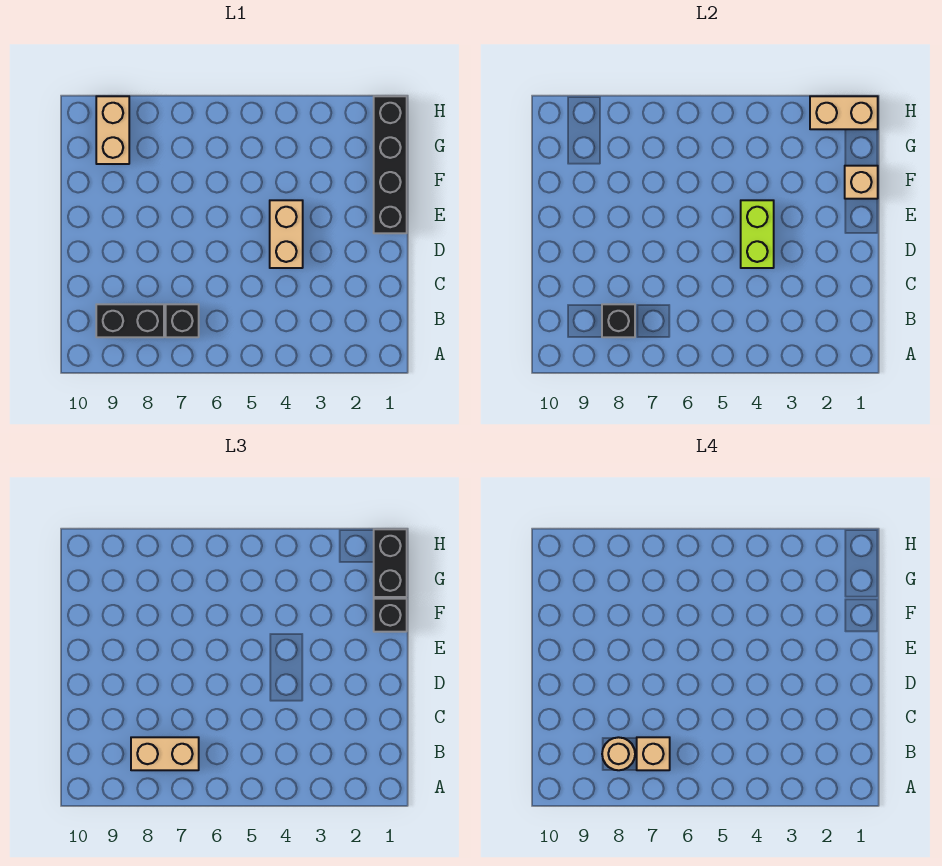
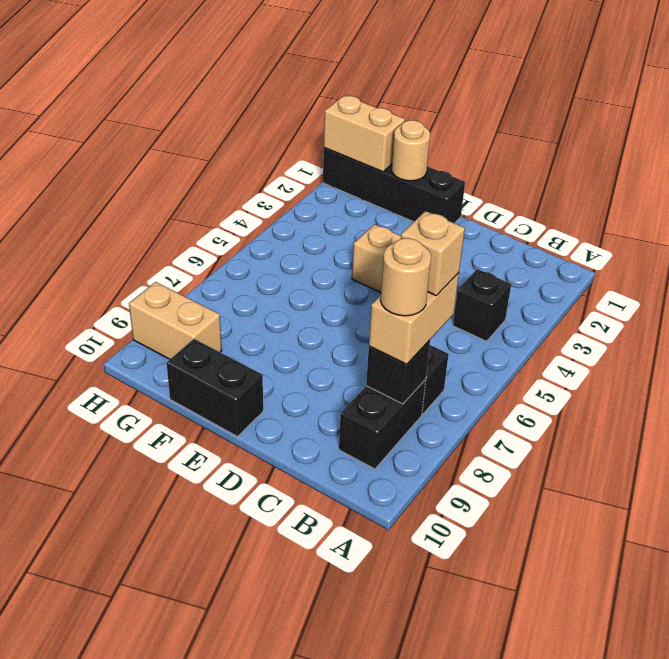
lime 1x2 brick [741,200,774,268] -> none
tan 1x1 brick [845,166,878,199] -> tan 1x1 round brick [392,120,430,181]
black 1x1 brick [374,599,407,632] -> black 1x1 brick moved to [453,269,511,341]
black 1x2 brick [374,529,407,597] -> black 1x2 brick moved to [167,339,263,437]
tan 1x2 brick [810,96,878,129] -> tan 1x2 brick turned to [324,95,405,172]

